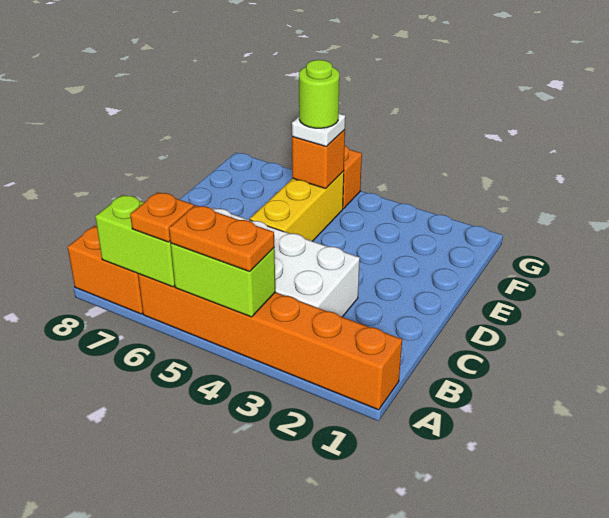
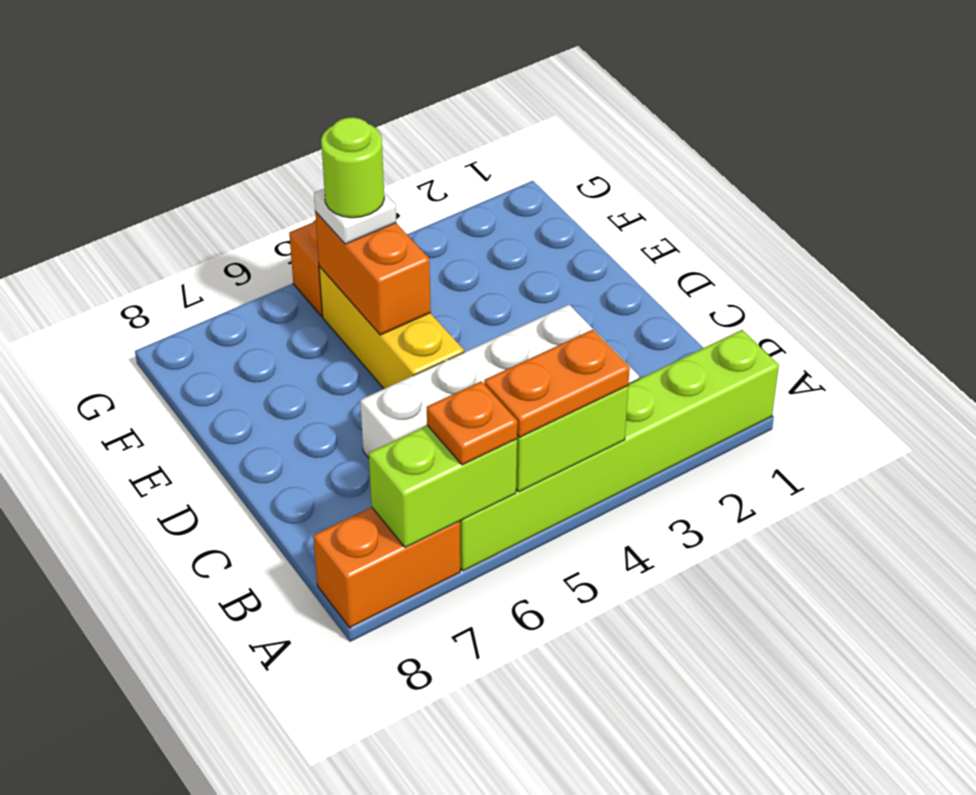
orange 1x6 brick [138,274,402,410] -> lime 1x6 brick [460,330,779,571]
orange 1x1 brick [292,130,345,189] -> orange 1x2 brick [315,211,431,335]

